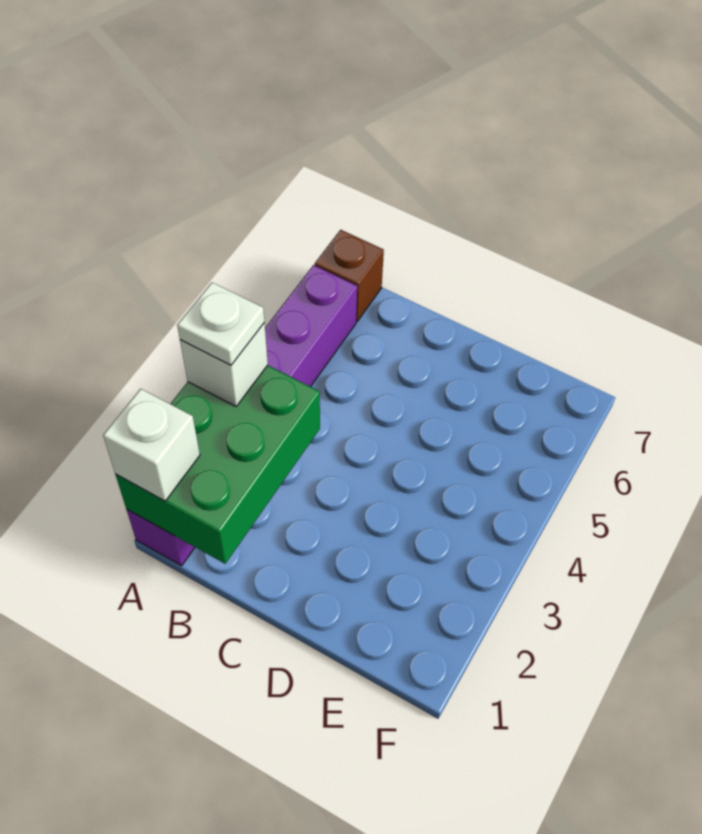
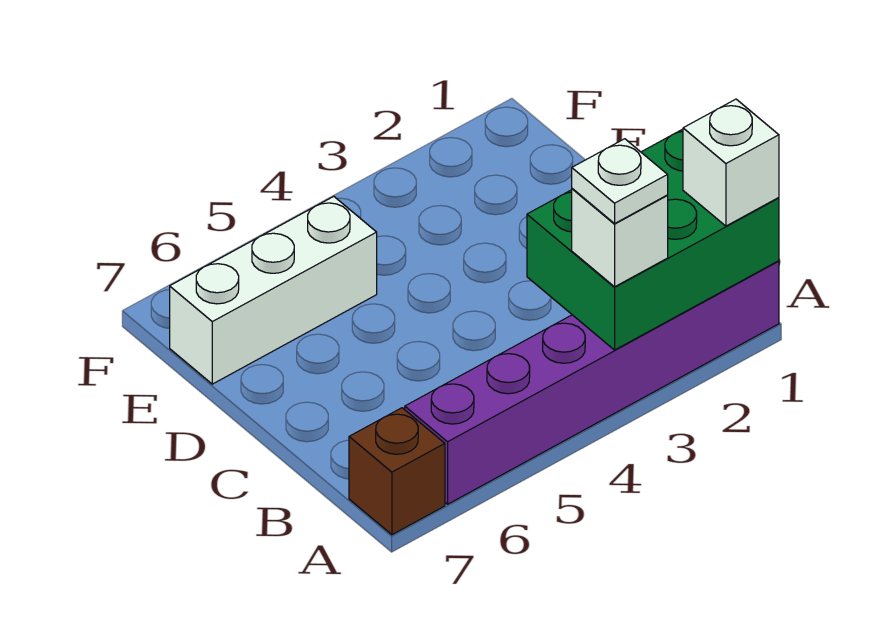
none -> white 1x3 brick [170,196,377,384]

